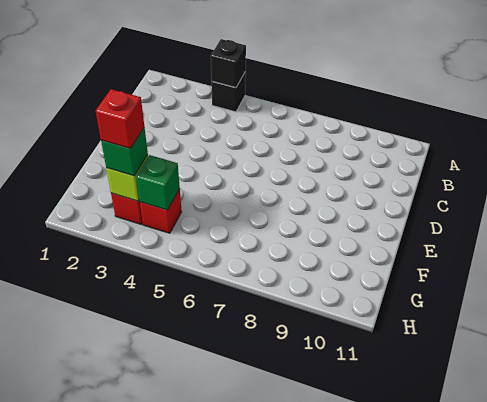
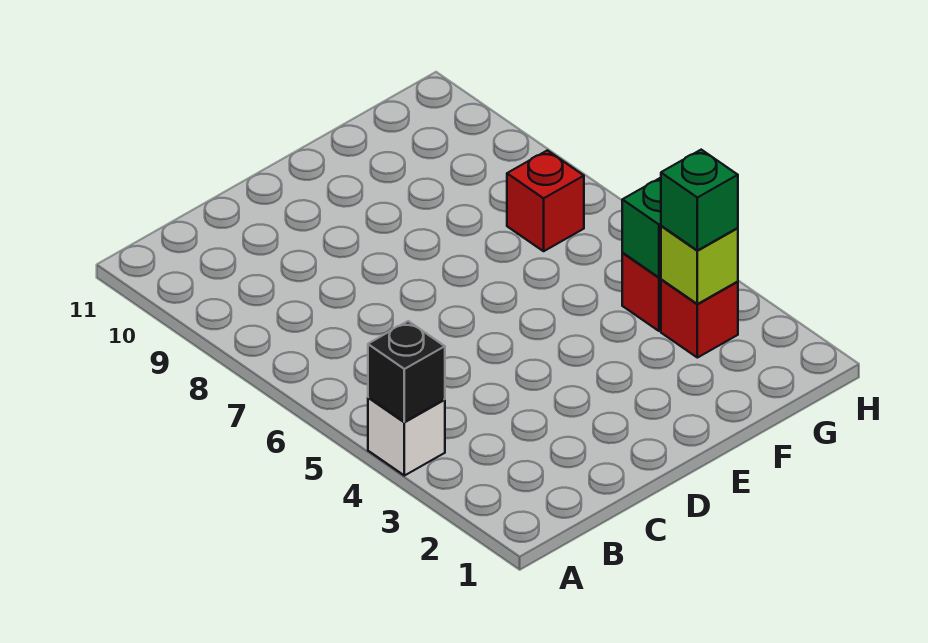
black 1x1 brick [212,72,246,112] -> white 1x1 brick [368,397,445,476]
red 1x1 brick [96,89,144,148] -> red 1x1 brick moved to [507,150,584,251]

